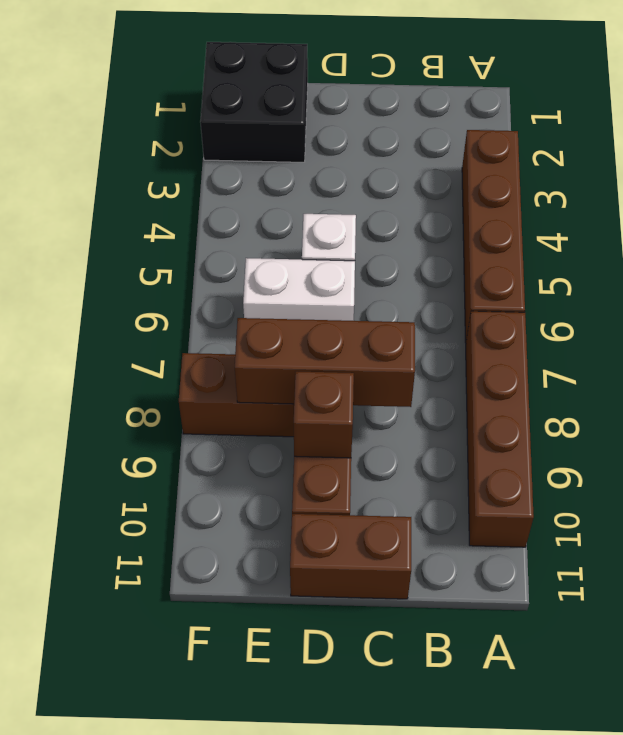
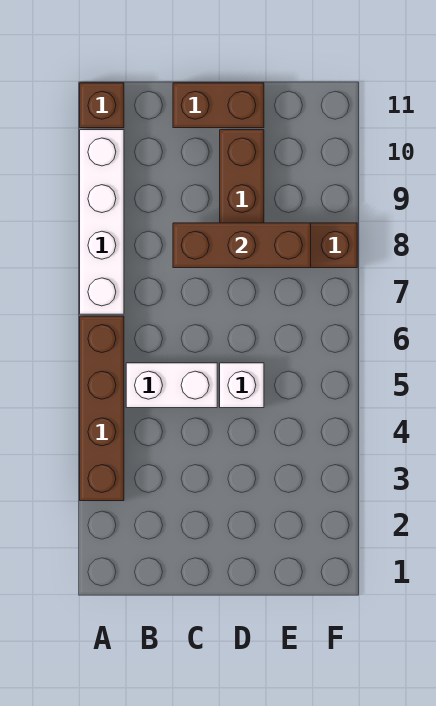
brown 1x4 brick [466,311,534,547] -> white 1x4 brick [80,130,124,314]
white 1x2 brick [243,258,355,321] -> white 1x2 brick moved to [126,363,217,408]
brown 1x1 brick [294,371,354,458] -> brown 1x1 brick moved to [80,83,124,128]
black 2x2 brick [200,42,308,162] -> none

